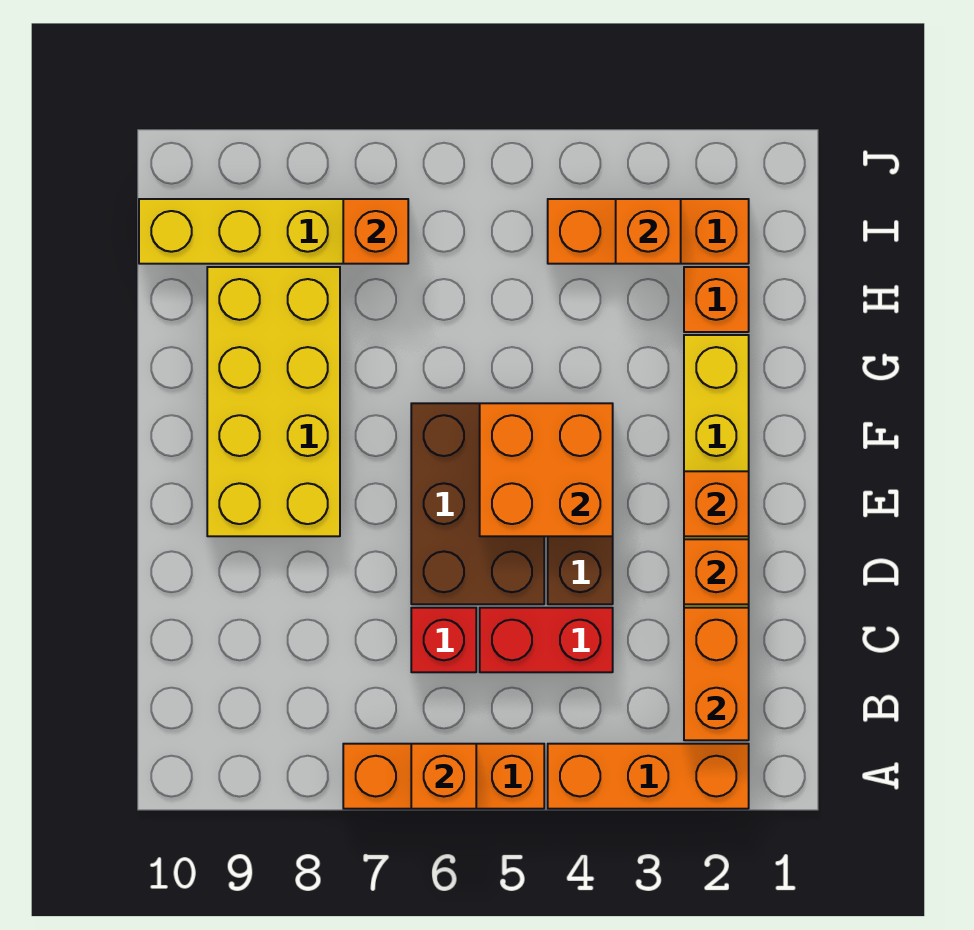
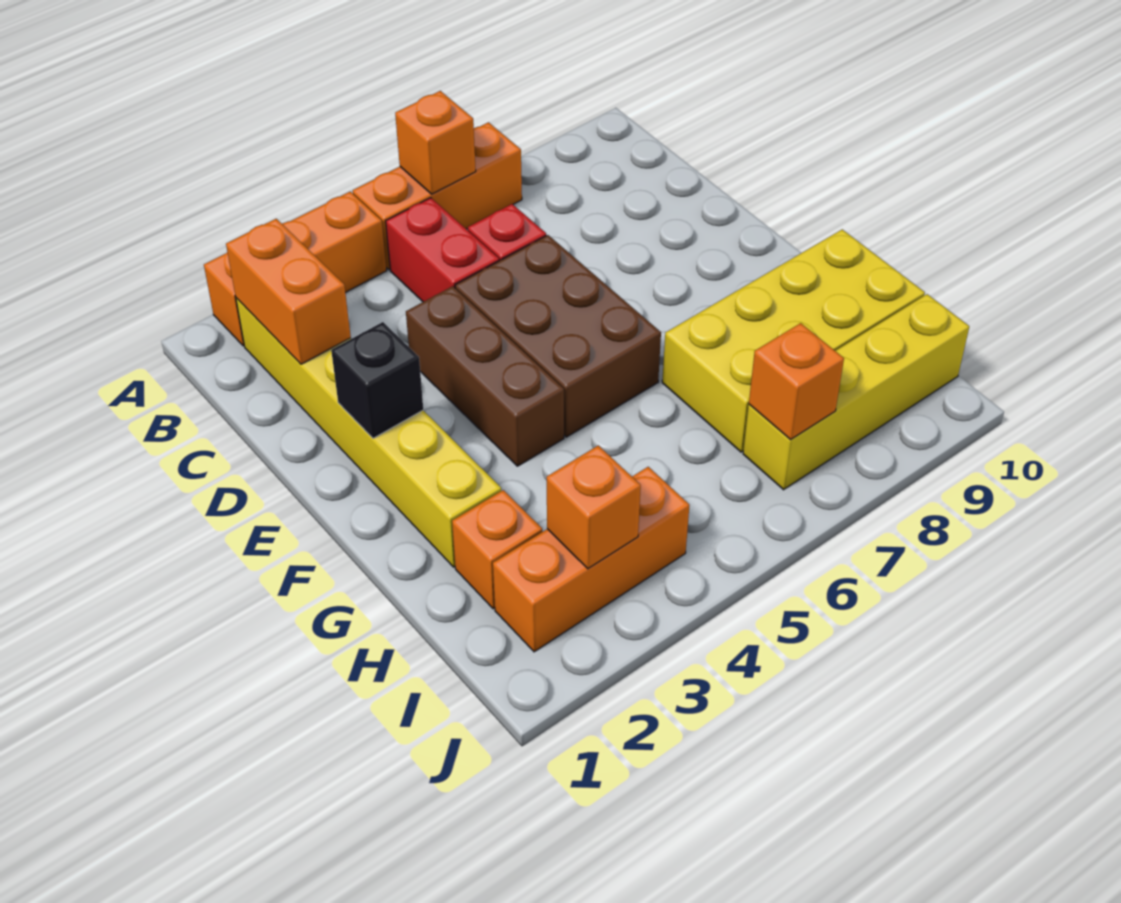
red 1x2 brick [480,608,613,672] -> red 1x2 brick turned to [386,198,499,302]
orange 1x1 brick [684,539,749,604] -> none
orange 1x1 brick [684,471,749,536] -> black 1x1 brick [331,322,423,438]
orange 2x2 brick [480,403,613,536] -> none
yellow 2x4 brick [207,267,340,536] -> yellow 2x4 brick turned to [662,229,925,452]

